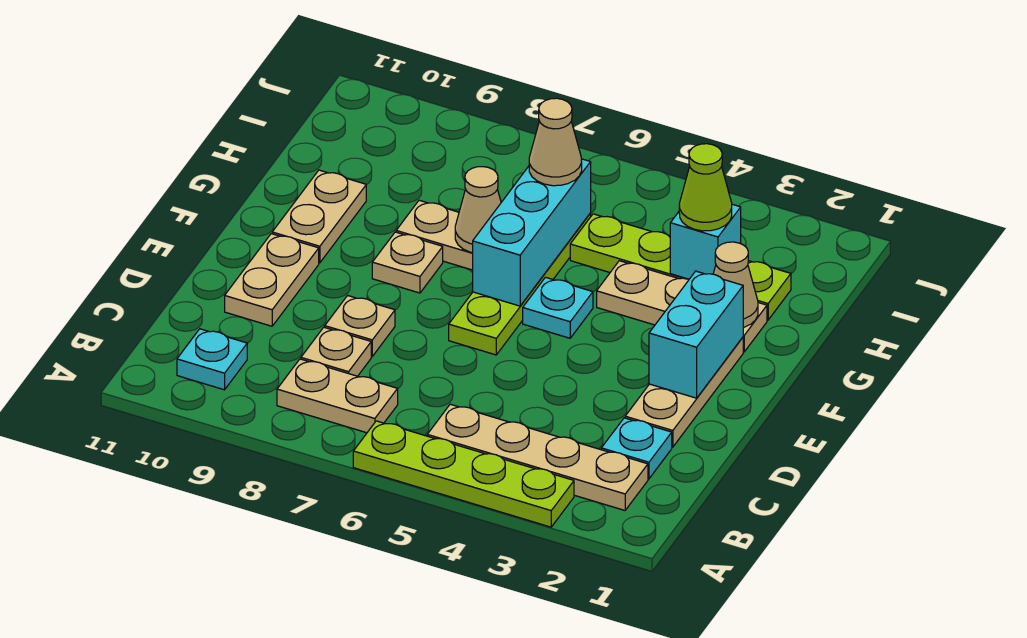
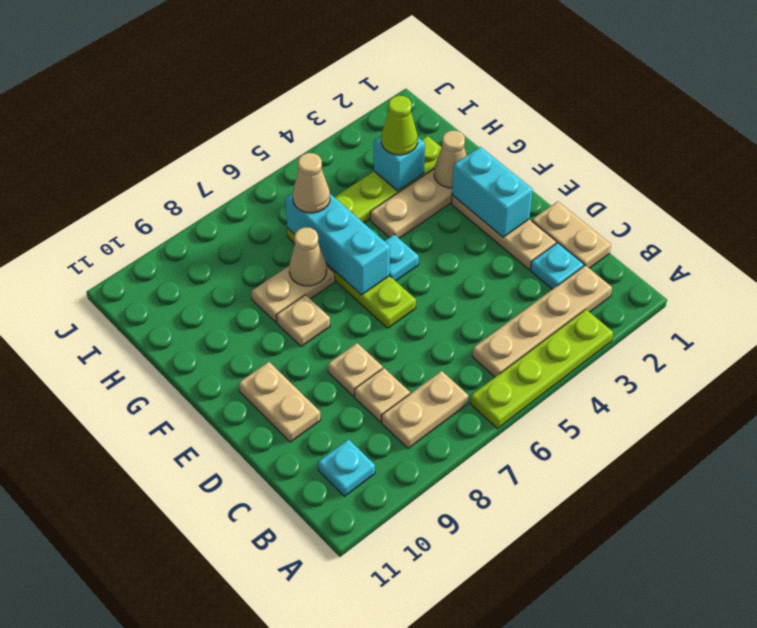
tan 1x2 plate [272,170,366,263] -> tan 1x2 plate moved to [532,201,611,268]

